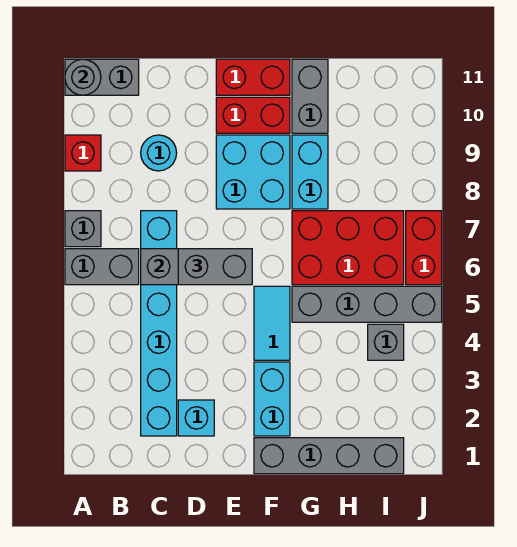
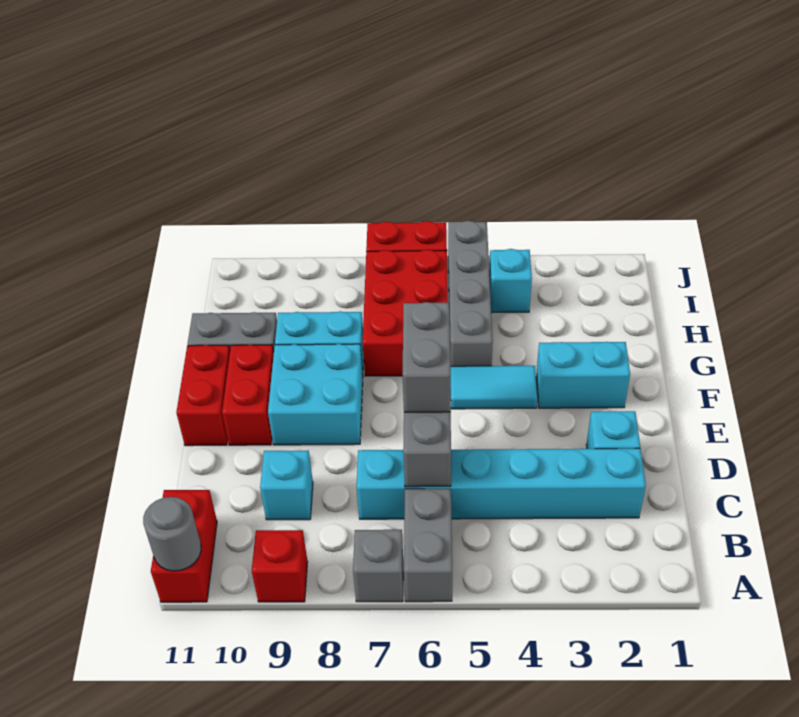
grey 1x2 brick [65,59,139,95] -> red 1x2 brick [151,490,217,602]
cyan 1x1 round brick [141,135,177,171] -> cyan 1x1 brick [260,450,313,520]
grey 1x4 brick [254,438,404,474] -> none
grey 1x1 brick [368,324,404,360] -> cyan 1x1 brick [489,249,532,313]

